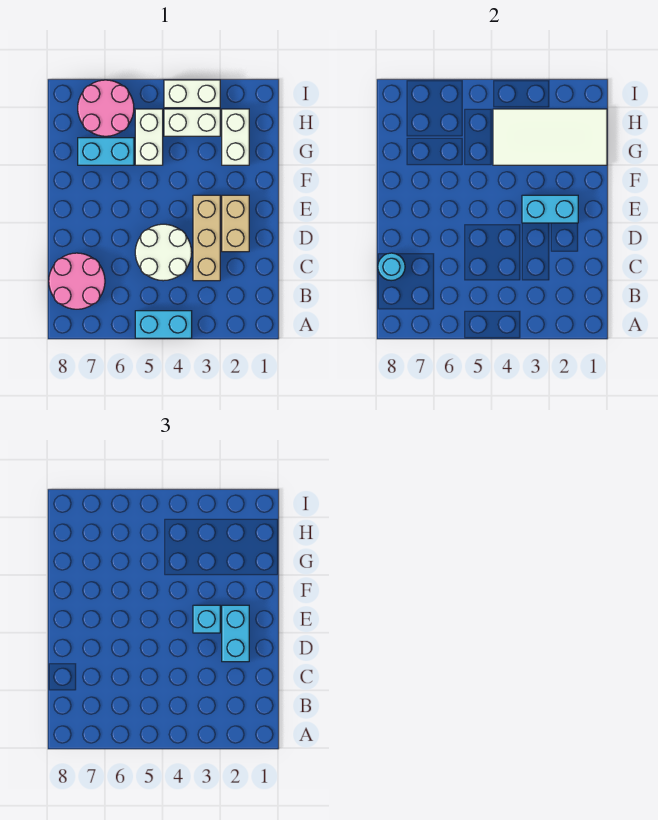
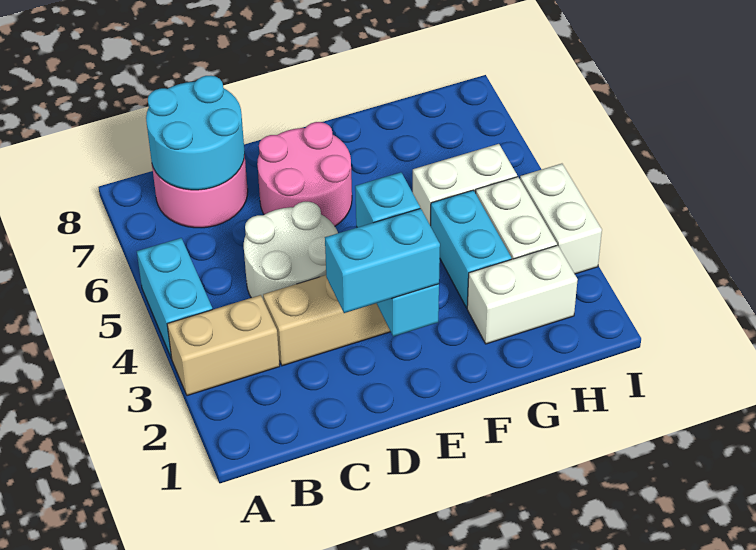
cyan 1x1 round brick [378,253,405,281] -> cyan 2x2 round brick [146,76,245,190]
tan 1x2 brick [222,195,249,252] -> tan 1x2 brick moved to [167,295,280,396]
white 2x4 tile [493,109,607,165] -> none
cyan 1x2 brick [78,138,134,165] -> cyan 1x2 brick moved to [431,190,511,308]
pink 2x2 round brick [78,80,134,136] -> pink 2x2 round brick moved to [257,122,352,226]

